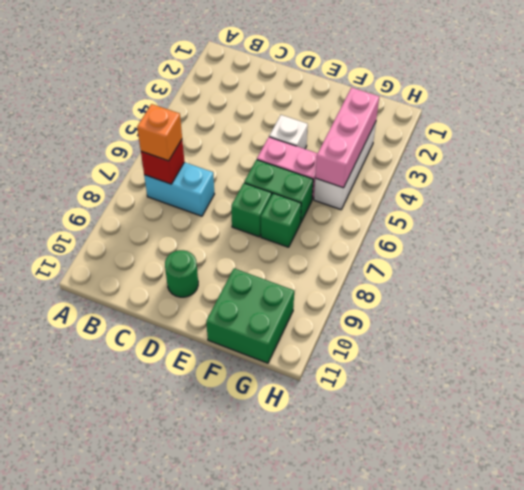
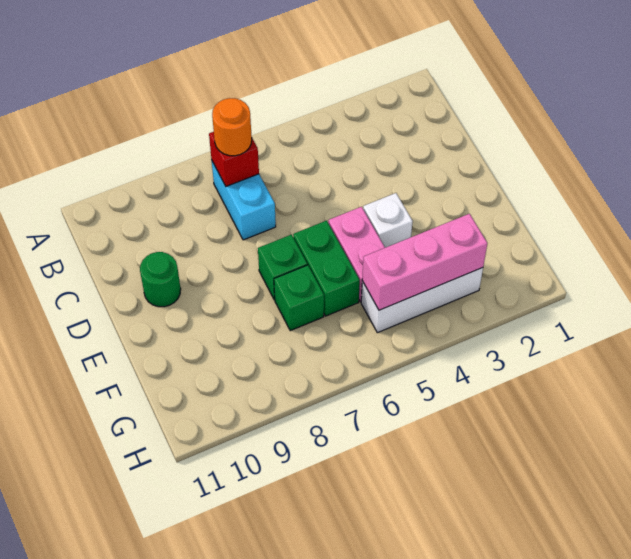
orange 1x1 brick [137,104,182,161] -> orange 1x1 round brick [212,98,252,156]
green 2x2 brick [206,268,294,363] -> none

